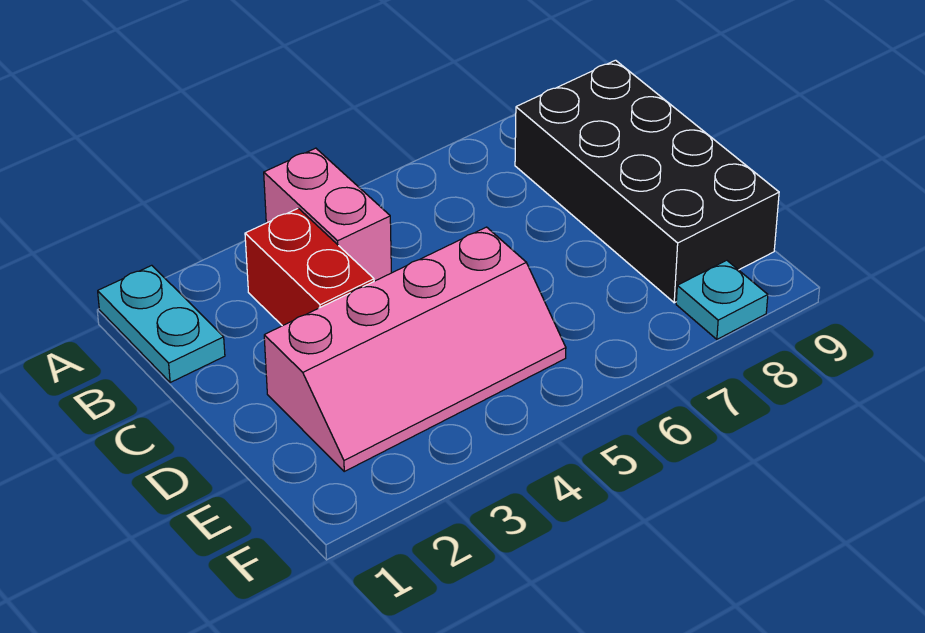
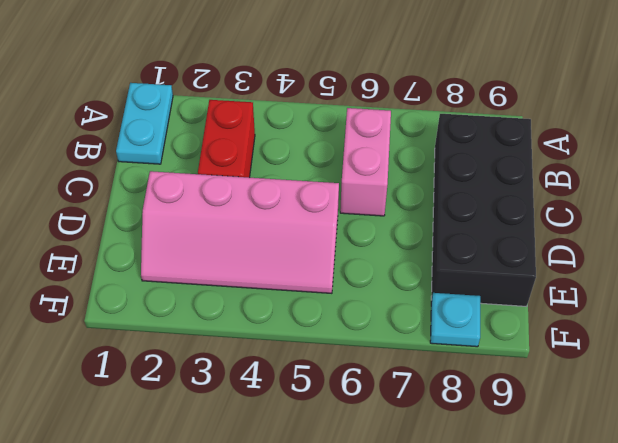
pink 1x2 brick [264,148,391,281] -> pink 1x2 brick moved to [340,108,391,216]

